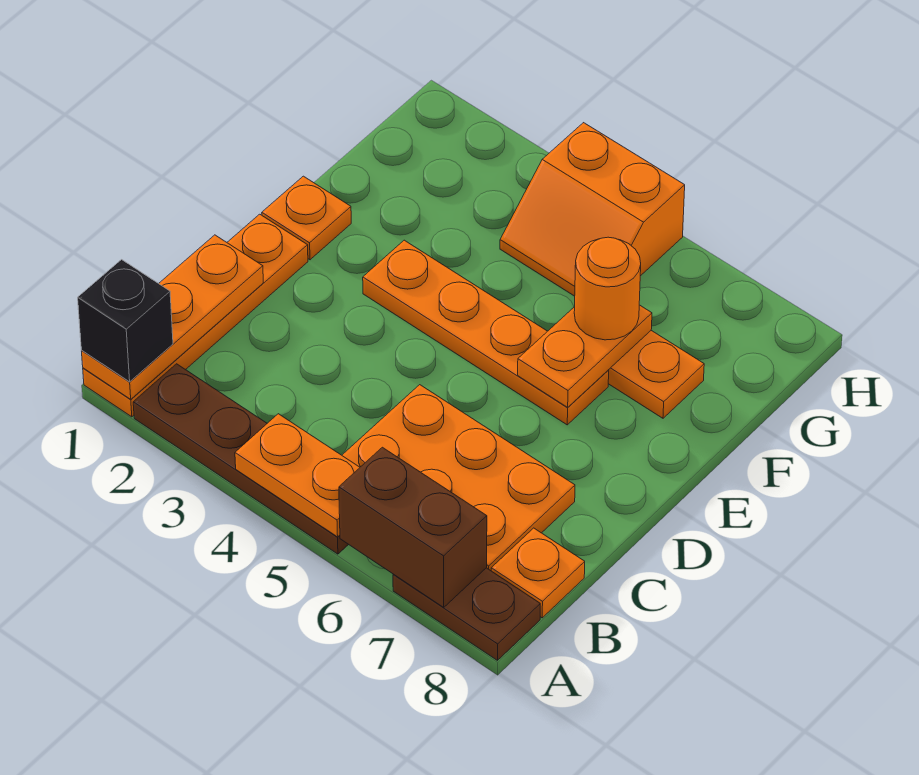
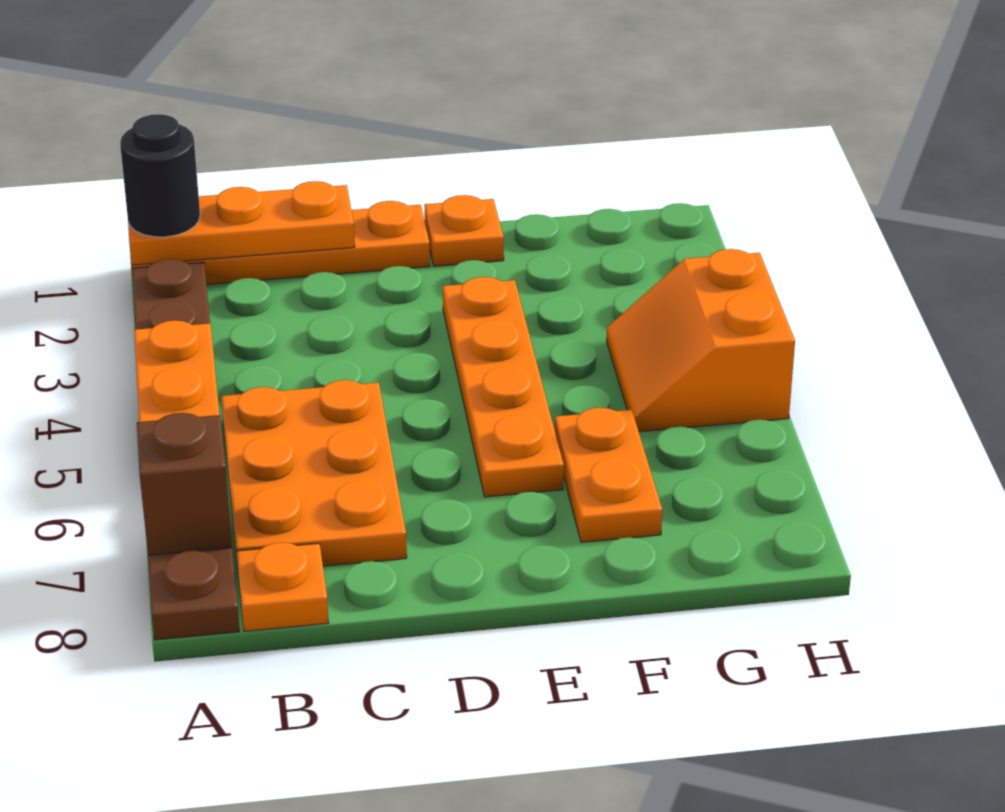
black 1x1 brick [78,260,173,382] -> black 1x1 round brick [120,114,200,237]
brown 1x2 brick [339,447,487,608] -> brown 1x1 brick [137,413,232,555]
orange 1x2 plate [518,305,652,407] -> none
orange 1x1 round brick [574,237,641,340] -> none

